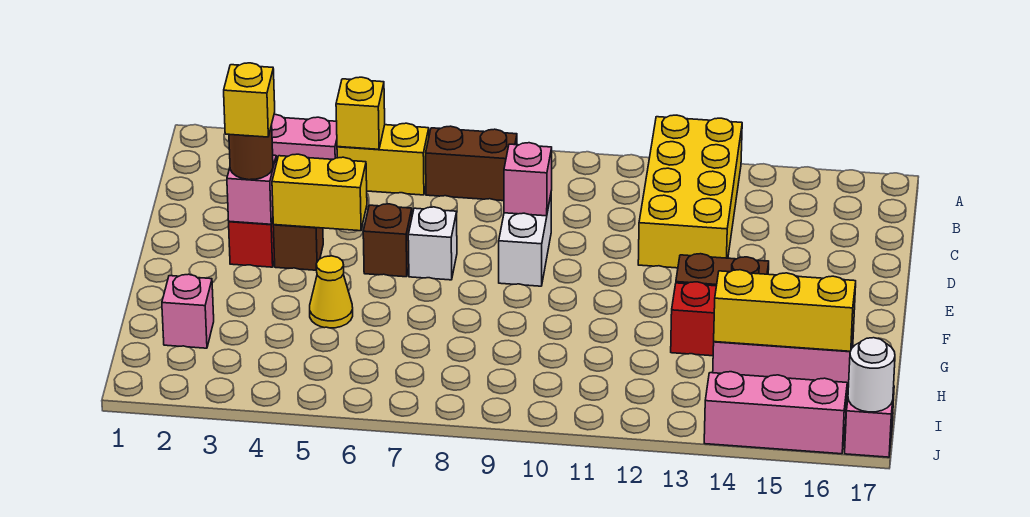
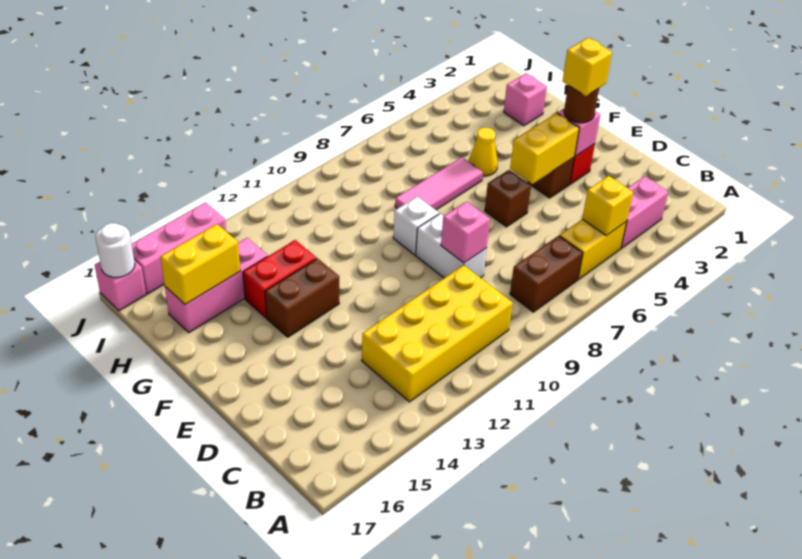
yellow 2x4 brick [638,115,742,268] -> yellow 2x4 brick turned to [362,265,513,402]
white 1x1 brick [408,207,457,280] -> white 1x1 brick moved to [393,196,439,255]
none -> pink 1x3 tile [395,157,483,210]
yellow 1x3 brick [714,270,856,351] -> yellow 1x2 brick [161,224,240,304]

